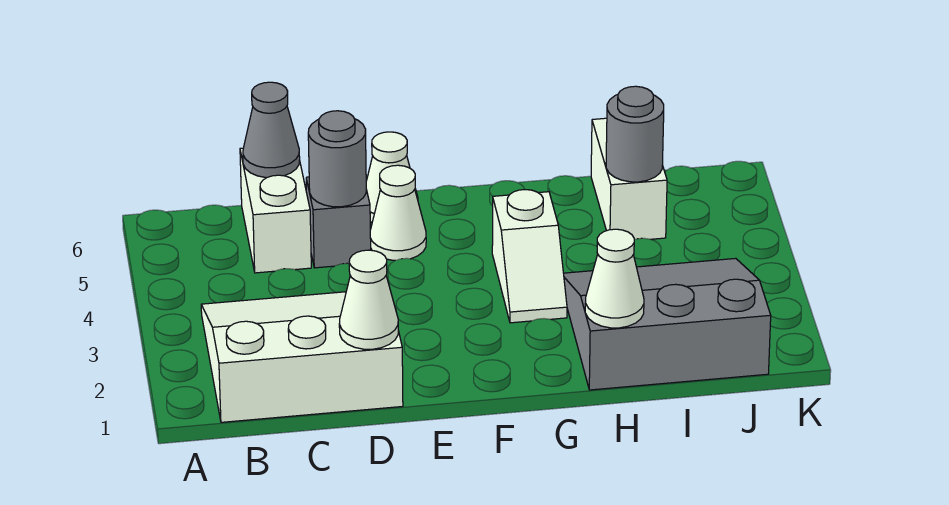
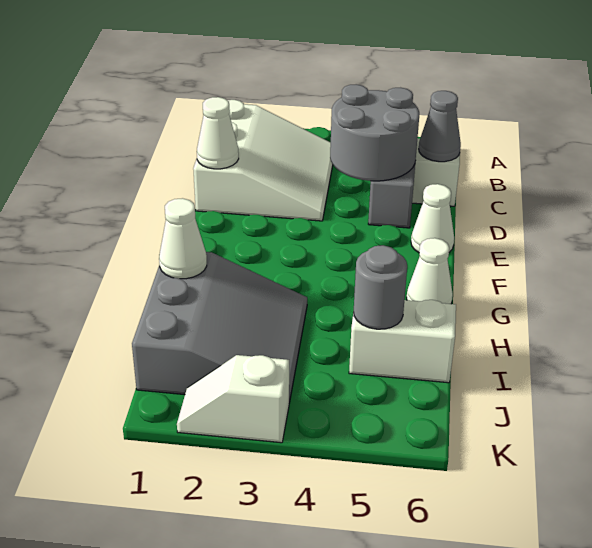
grey 1x1 round brick [308,111,366,207] -> grey 2x2 round brick [330,84,419,181]
white 1x1 cone [370,165,426,260] -> white 1x1 cone moved to [407,238,453,304]
white 1x2 slope [492,190,567,323] -> white 1x2 slope moved to [177,355,289,443]

